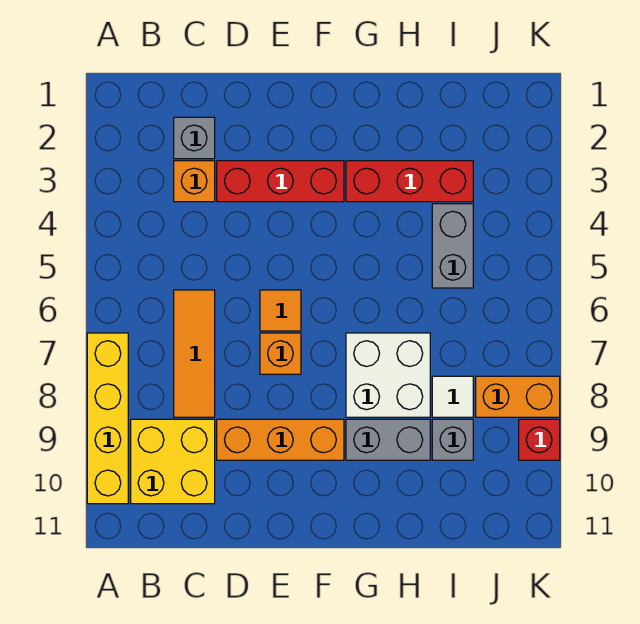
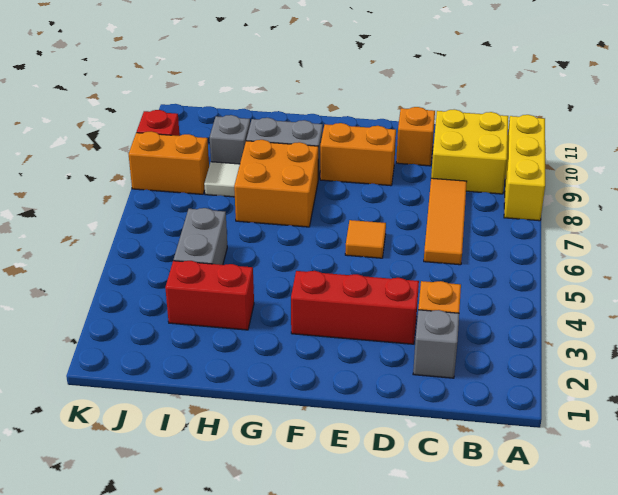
yellow 1x4 brick [87,333,128,504] -> yellow 1x3 brick [504,115,545,221]
orange 1x3 brick [217,419,344,460] -> orange 1x2 brick [320,123,396,186]
orange 1x1 brick [260,333,301,374] -> orange 1x1 brick moved to [396,107,435,166]
red 1x3 brick [346,161,473,202] -> red 1x2 brick [165,261,254,330]
white 2x2 brick [346,333,430,417] -> orange 2x2 brick [234,140,318,227]

